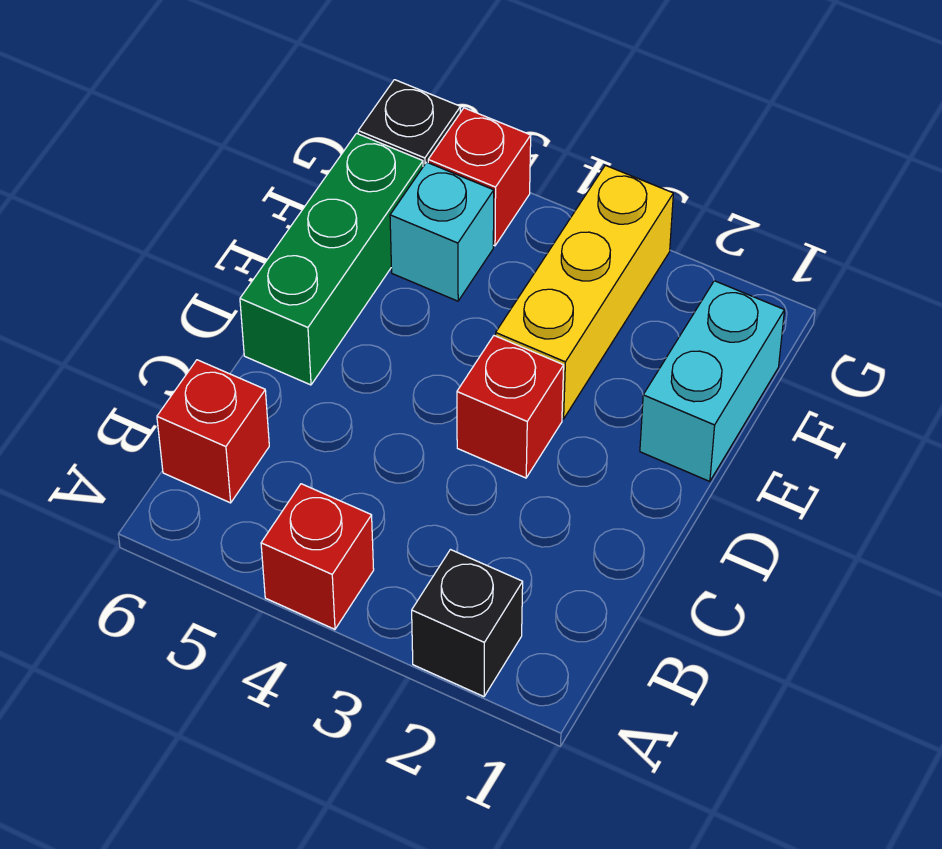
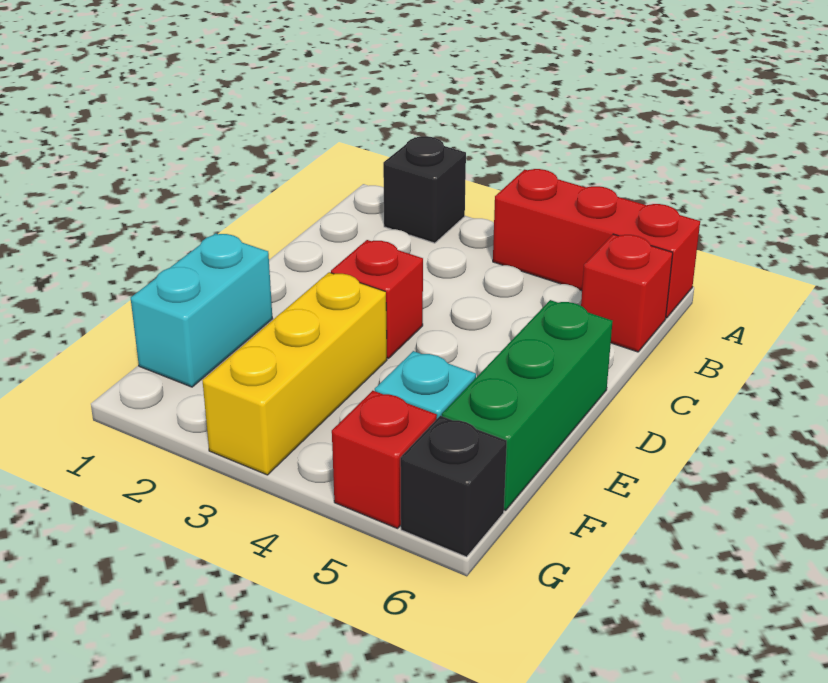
red 1x1 brick [261,484,374,629] -> red 1x3 brick [493,169,700,318]

